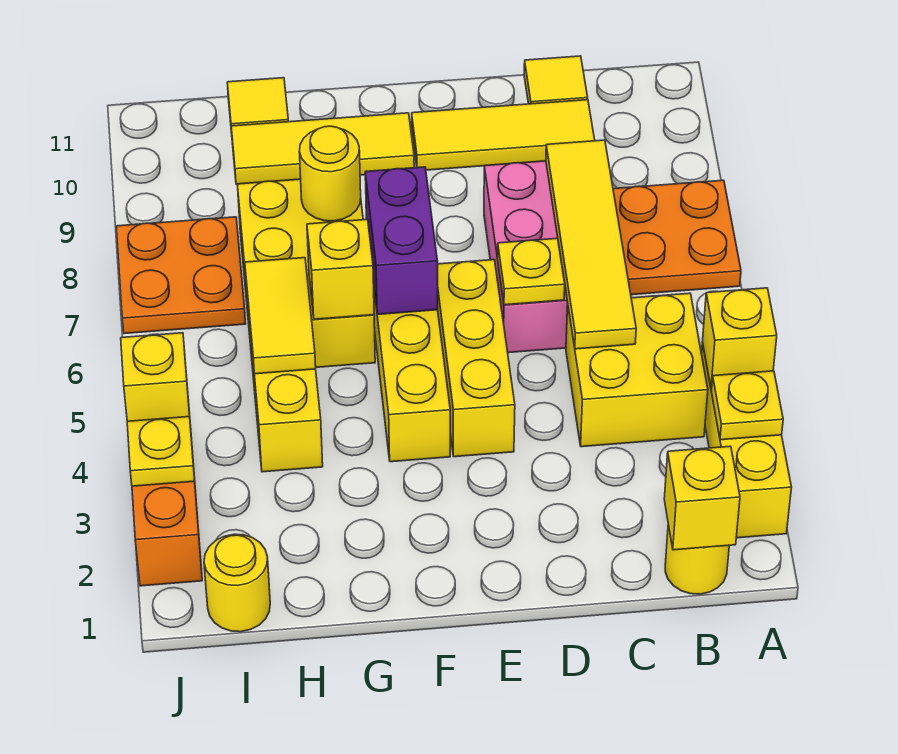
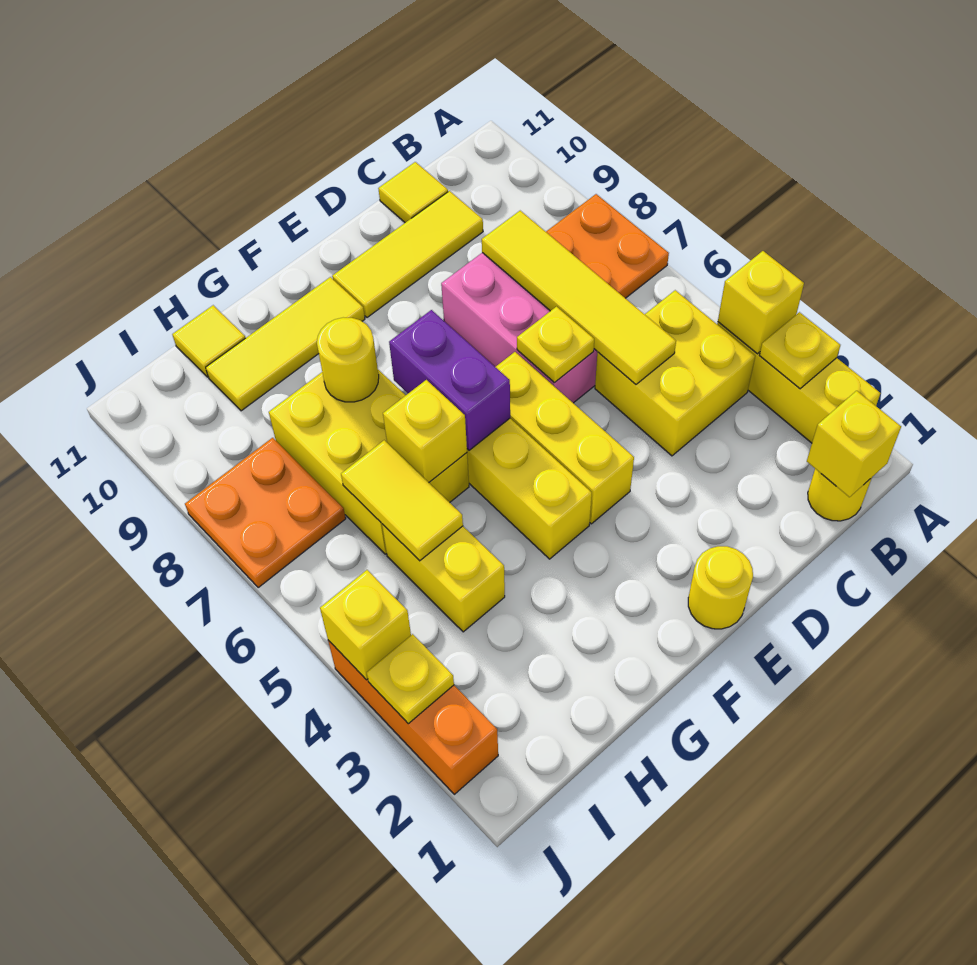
yellow 1x1 round brick [204,534,270,632] -> yellow 1x1 round brick moved to [688,546,753,629]

